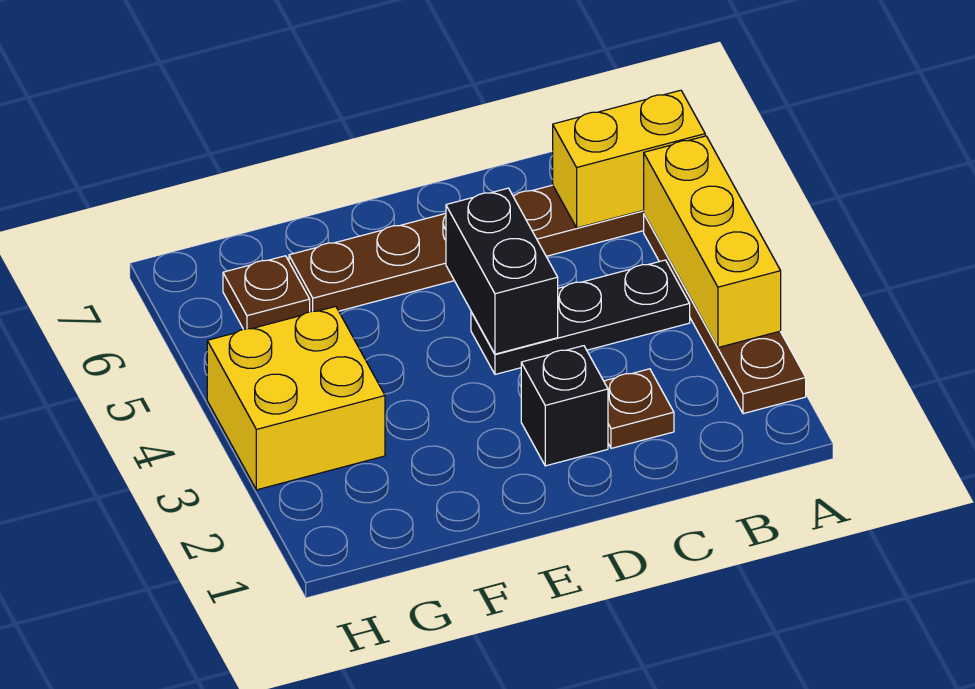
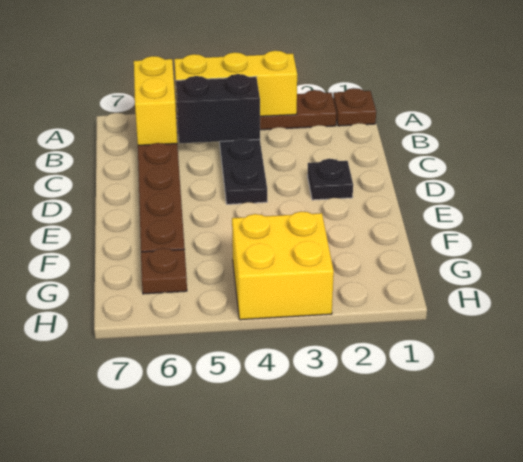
brown 1x1 plate [604,369,674,448] -> brown 1x1 plate moved to [333,88,376,126]
black 1x1 brick [521,346,608,466] -> black 1x1 plate [307,159,353,200]
black 1x2 brick [446,188,558,354] -> black 1x2 brick moved to [176,74,260,143]

